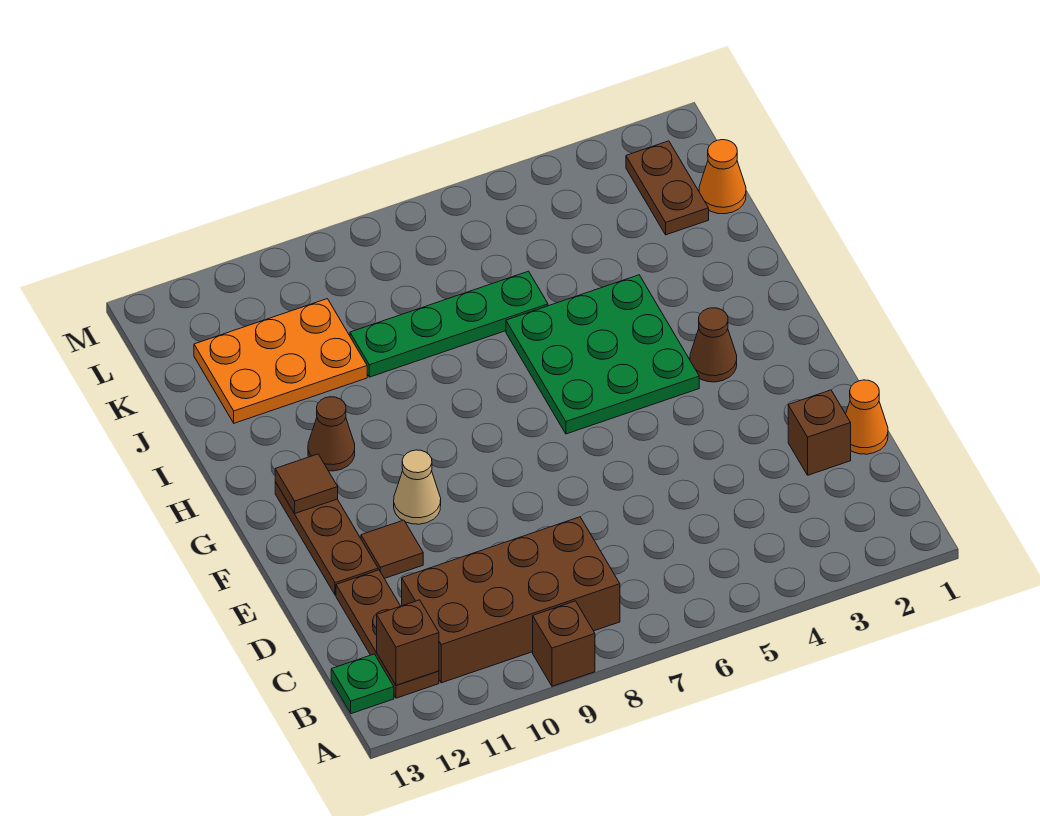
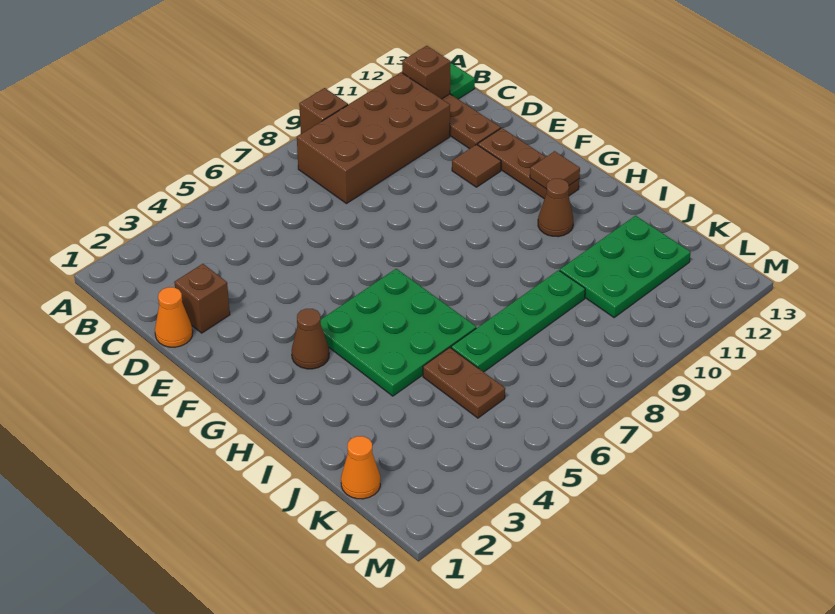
tan 1x1 cone [394,450,441,524] -> none
orange 2x3 plate [194,299,367,423] -> green 2x3 plate [560,216,691,317]
brown 1x2 plate [626,141,709,235] -> brown 1x2 plate moved to [423,347,505,418]

